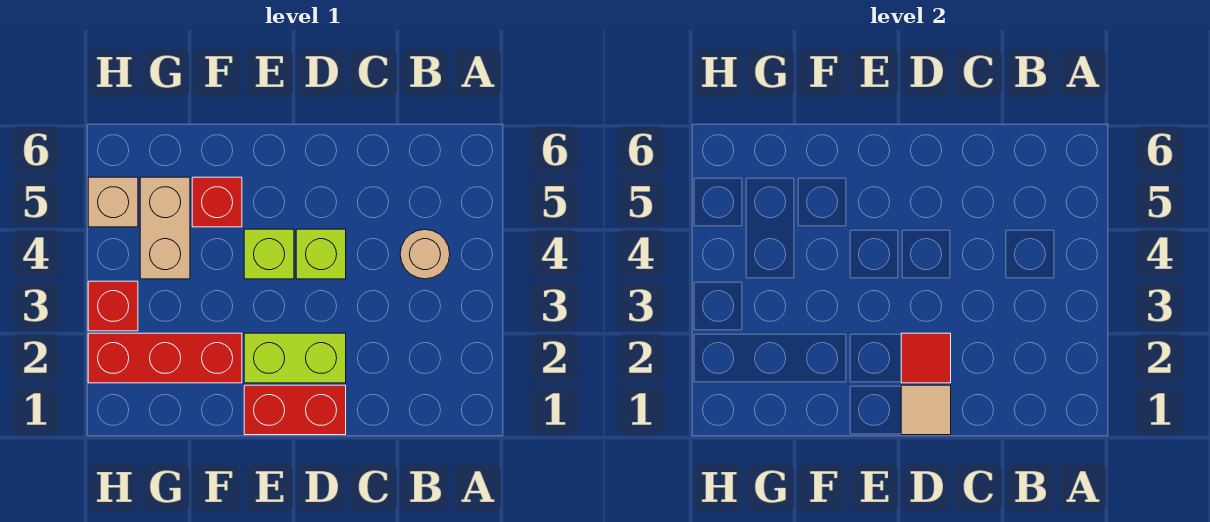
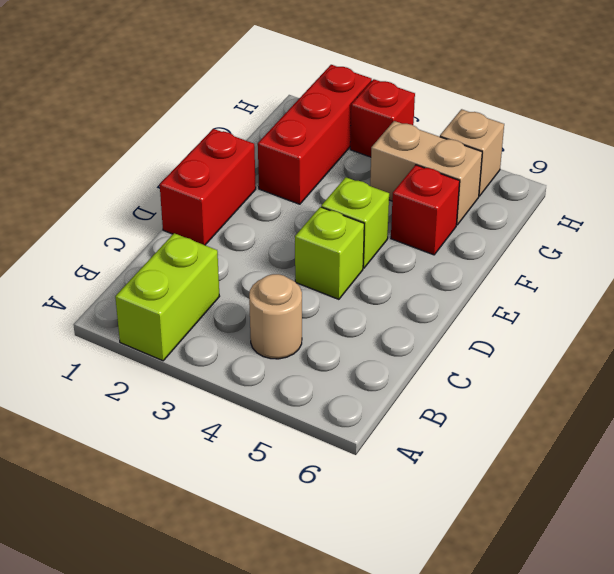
tan 1x1 tile [901,385,951,435] -> none
lime 1x2 brick [244,333,346,383] -> lime 1x2 brick moved to [115,233,220,361]
red 1x1 tile [901,333,951,383] -> none

